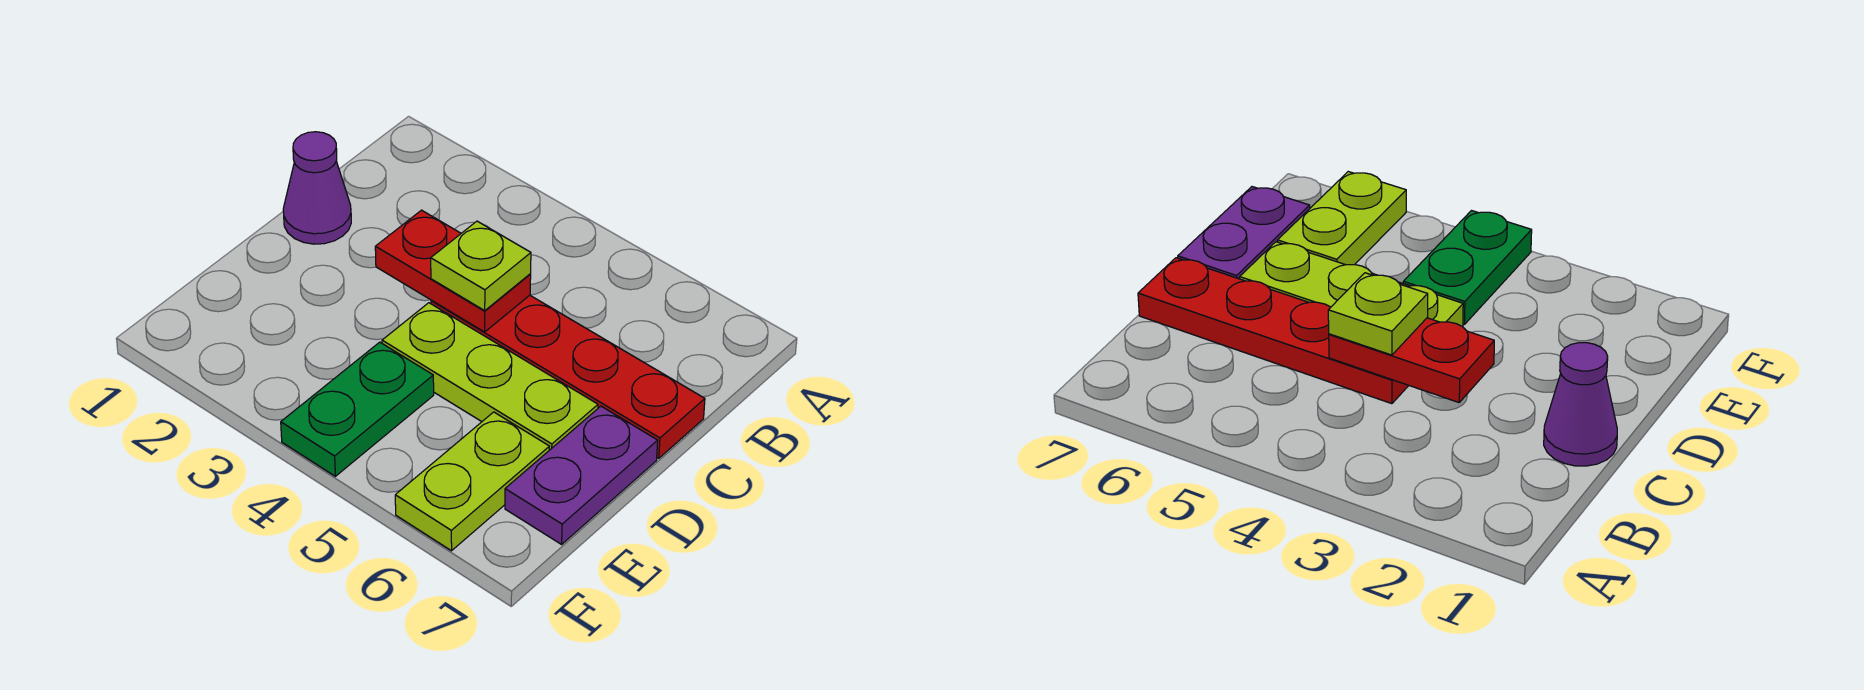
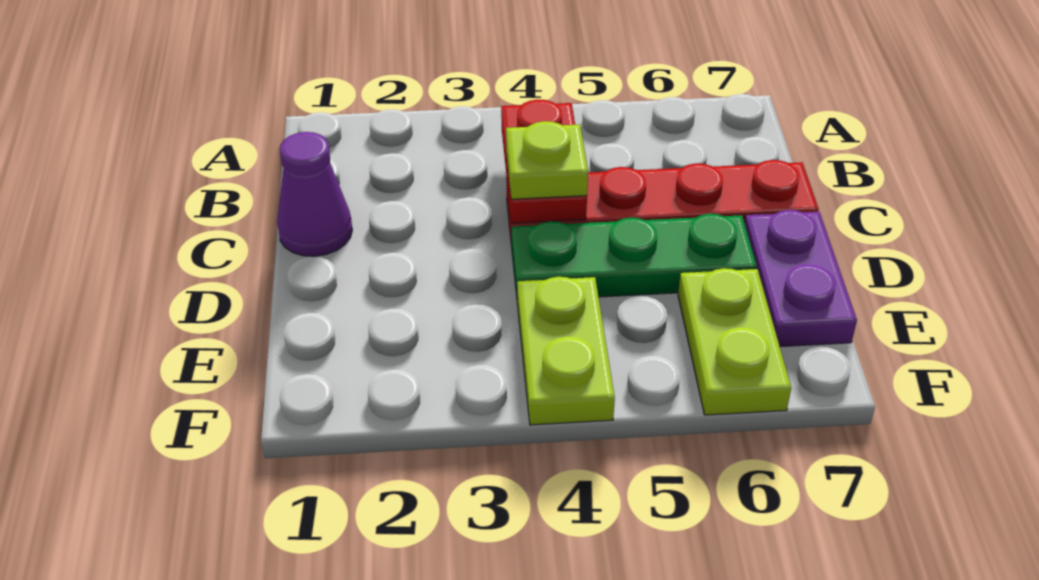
red 1x2 plate [375,210,531,332] -> red 1x2 plate turned to [501,100,587,223]
lime 1x3 plate [382,303,598,450] -> green 1x3 plate [512,214,757,297]
green 1x2 plate [281,342,434,476] -> lime 1x2 plate [517,277,615,425]

